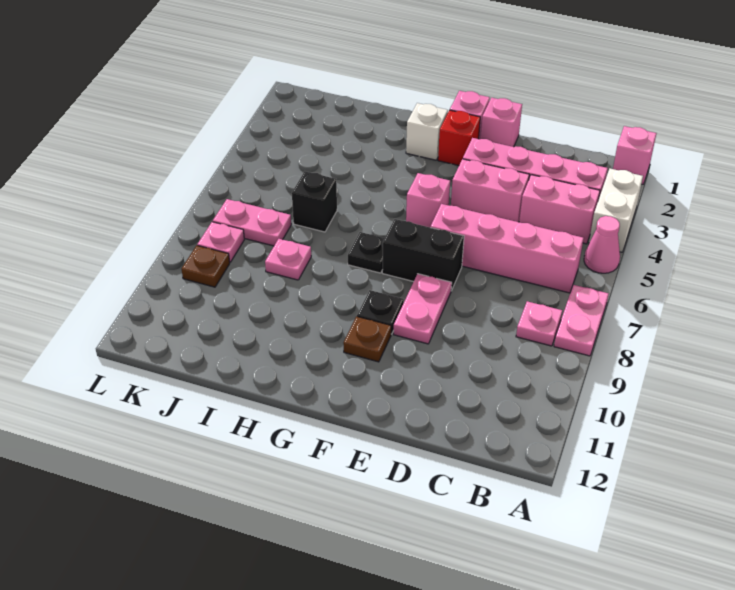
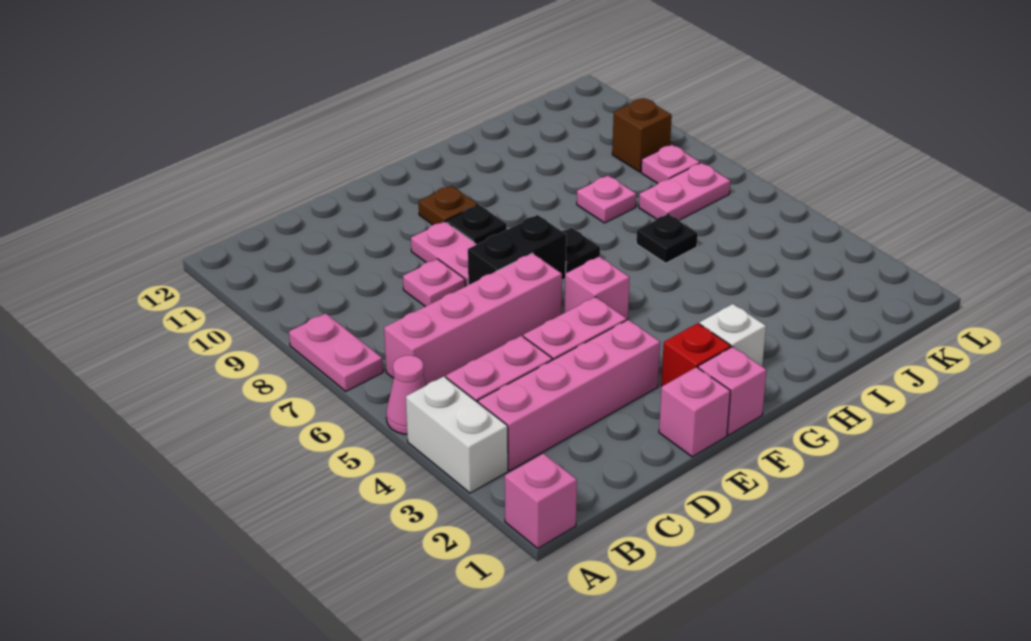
pink 1x1 plate [516,301,562,346] -> pink 1x1 plate moved to [403,259,465,307]
black 1x1 brick [292,171,337,232] -> black 1x1 plate [636,214,698,263]
brown 1x1 plate [182,245,230,287] -> brown 1x1 brick [612,98,672,172]

